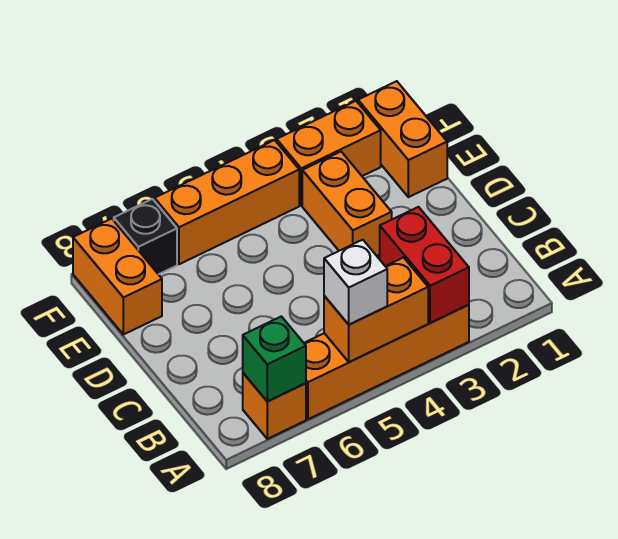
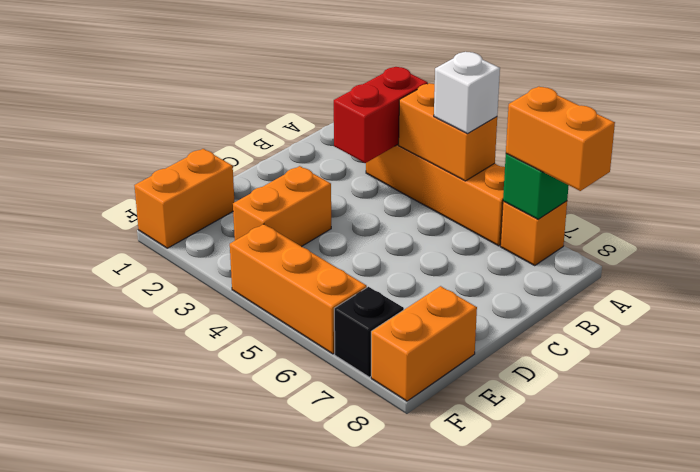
orange 1x2 brick [277,101,381,205] -> orange 1x2 brick moved to [506,87,615,191]

